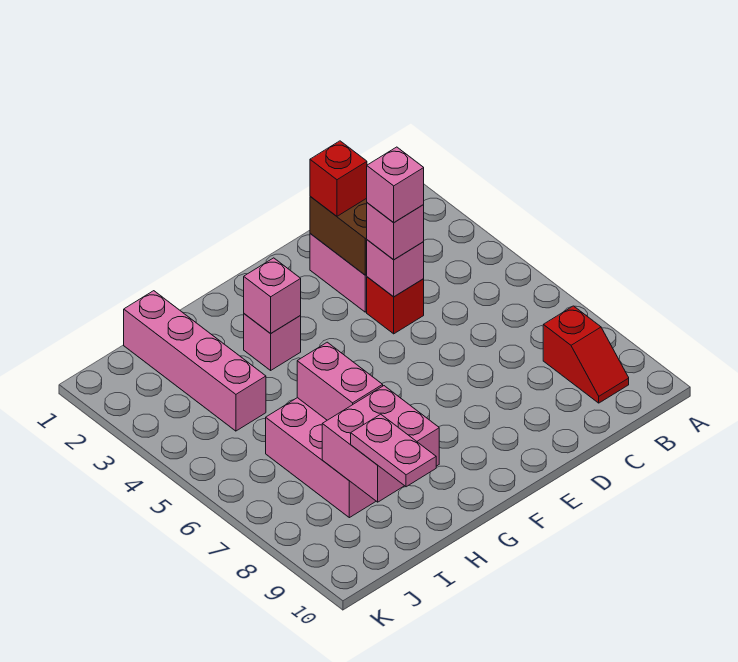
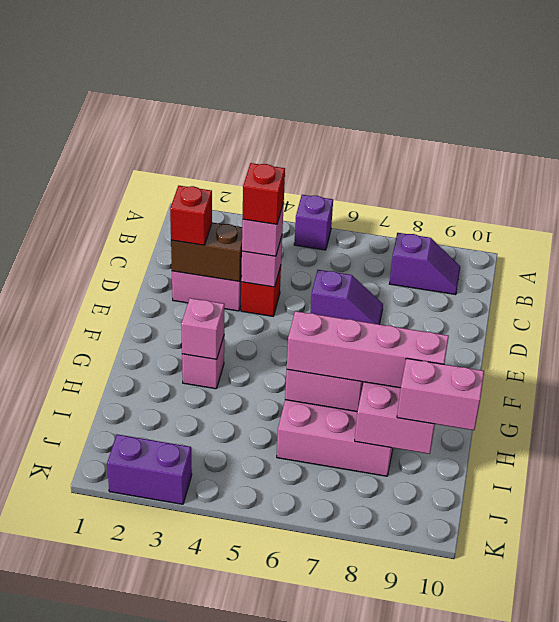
none -> purple 1x1 brick [294,195,333,250]
red 1x2 slope [543,306,629,403] -> purple 1x2 slope [389,233,460,295]
pink 1x1 brick [367,147,424,223] -> red 1x1 brick [243,163,285,224]
none -> purple 1x2 slope [310,270,383,324]
pink 1x4 brick [124,291,266,431] -> pink 1x4 brick moved to [287,311,449,388]
pink 1x2 plate [351,414,436,487] -> pink 1x2 brick [397,358,484,430]
none -> purple 1x2 brick [107,434,192,504]

